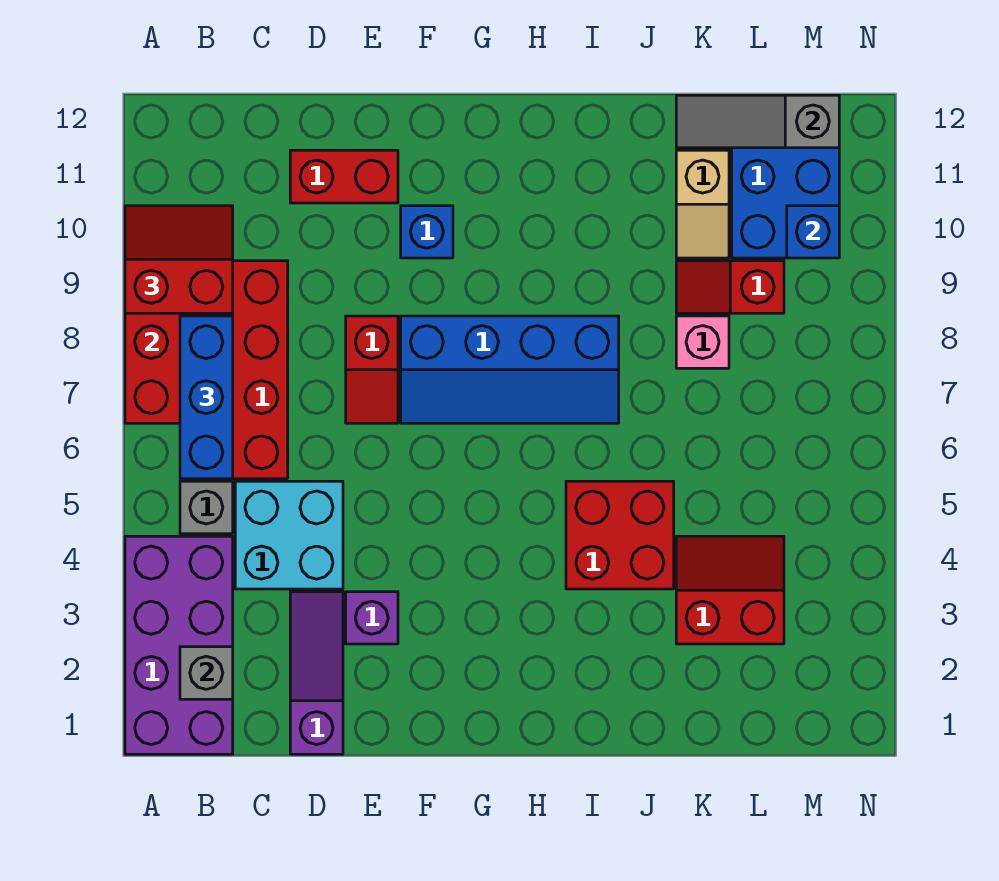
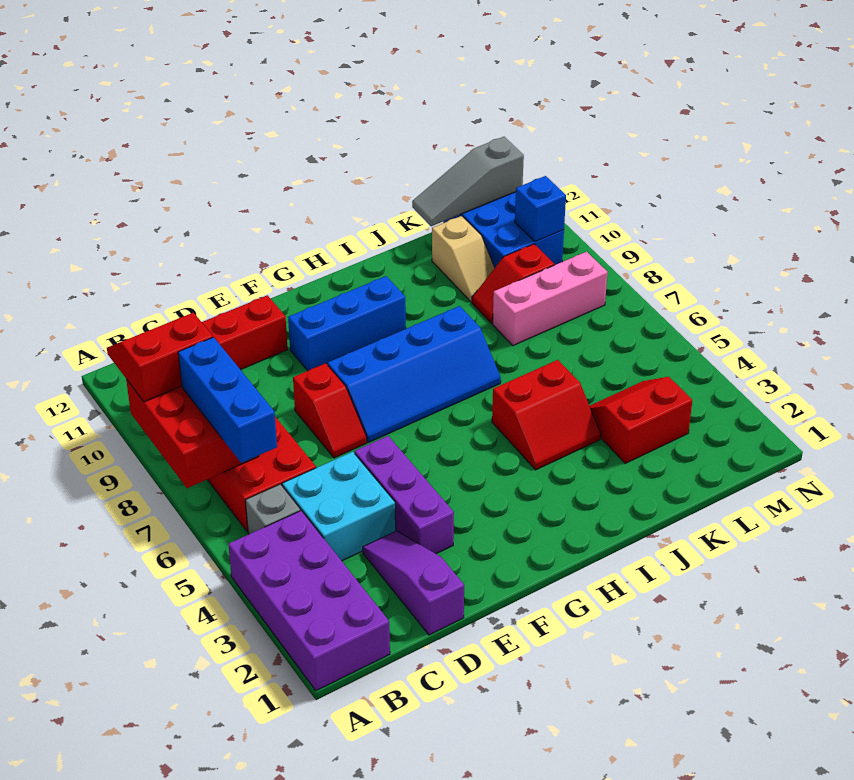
grey 1x1 brick [180,647,233,699] -> none
purple 1x1 brick [346,592,398,644] -> purple 1x3 brick [355,436,454,554]
blue 1x1 brick [401,206,453,258] -> blue 1x3 brick [288,276,406,371]
red 2x2 brick [566,481,674,589] -> red 2x2 slope [492,360,601,470]
pink 1x1 brick [676,316,729,368] -> pink 1x3 brick [493,252,607,346]

